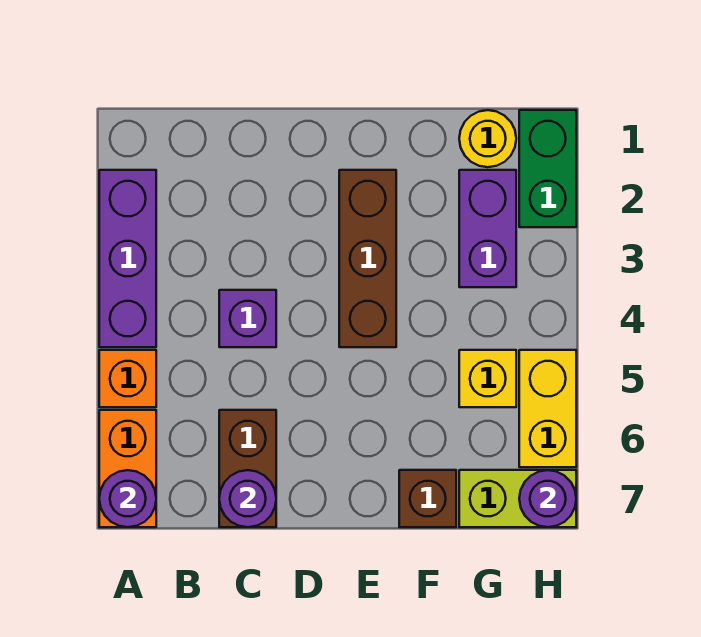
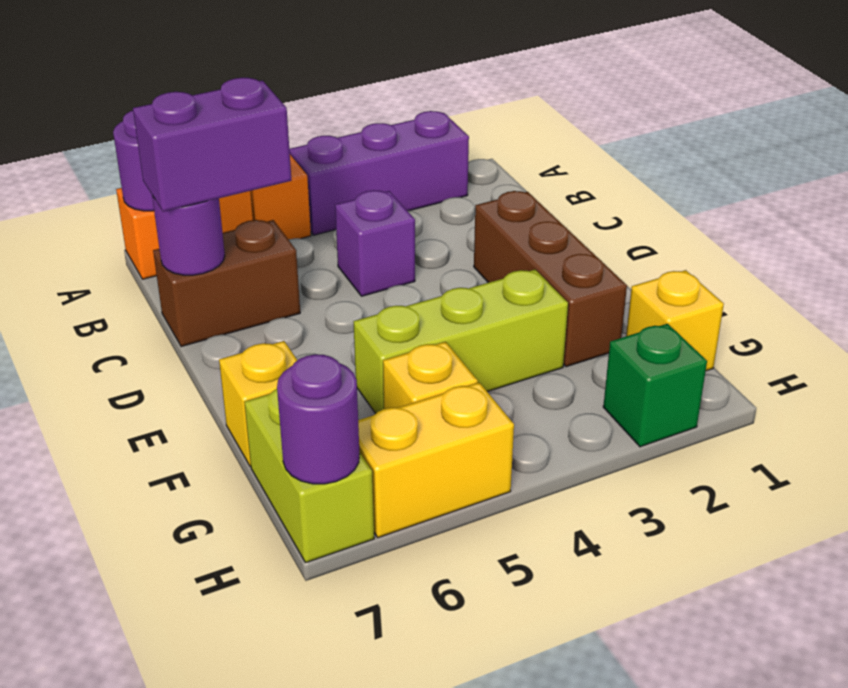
brown 1x3 brick [339,170,396,347] -> brown 1x3 brick turned to [474,191,627,367]
none -> lime 1x3 brick [353,270,568,414]
brown 1x1 brick [399,470,456,527] -> yellow 1x1 brick [219,341,297,466]
yellow 1x1 round brick [459,110,516,167] -> yellow 1x1 brick [626,270,724,371]
purple 1x2 brick [459,170,516,287] -> purple 1x2 brick moved to [133,78,291,212]
green 1x2 brick [519,110,576,227] -> green 1x1 brick [603,324,707,447]

